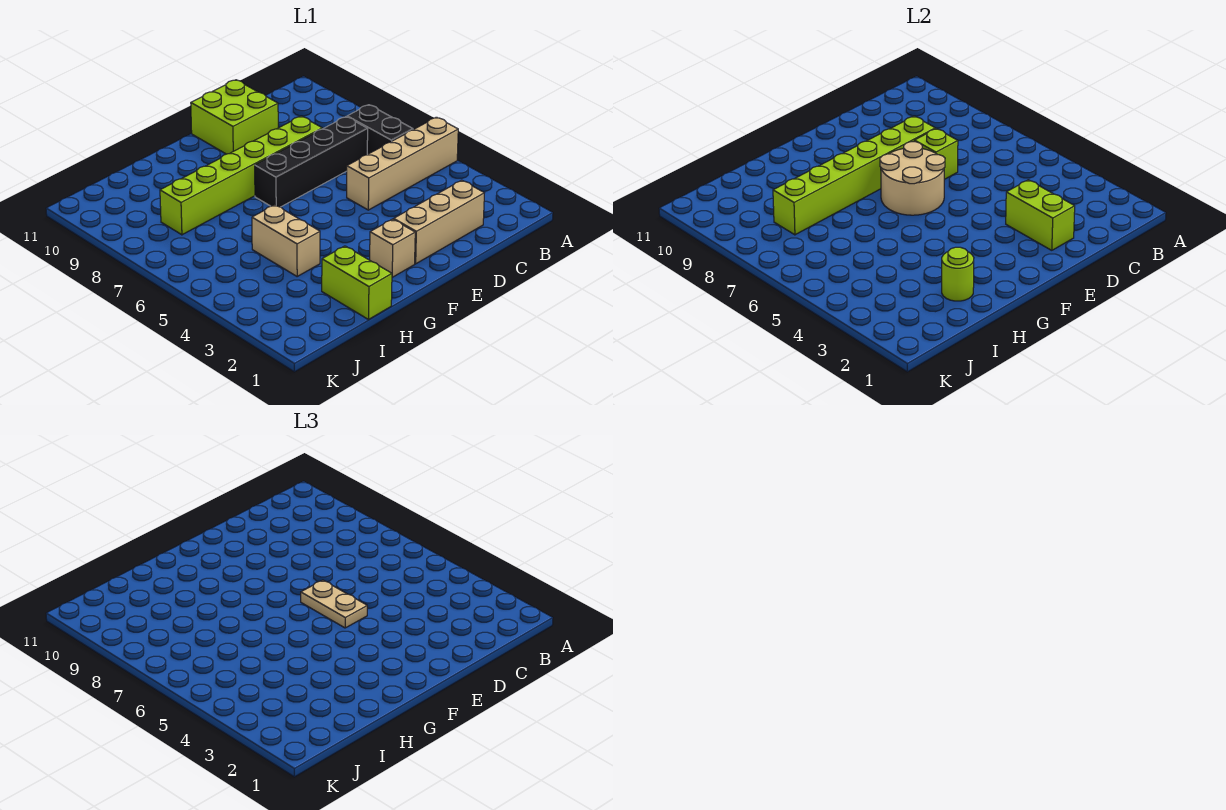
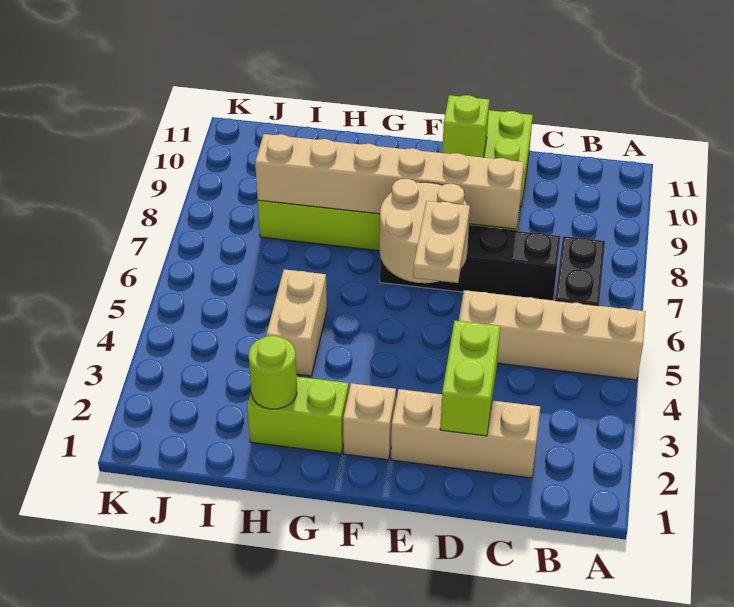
lime 1x1 brick [914,129,958,179] -> lime 1x1 brick moved to [442,95,489,157]
lime 1x6 brick [773,116,935,235] -> tan 1x6 brick [255,134,524,229]
lime 1x2 brick [322,246,392,319] -> lime 1x2 brick turned to [247,377,349,454]

